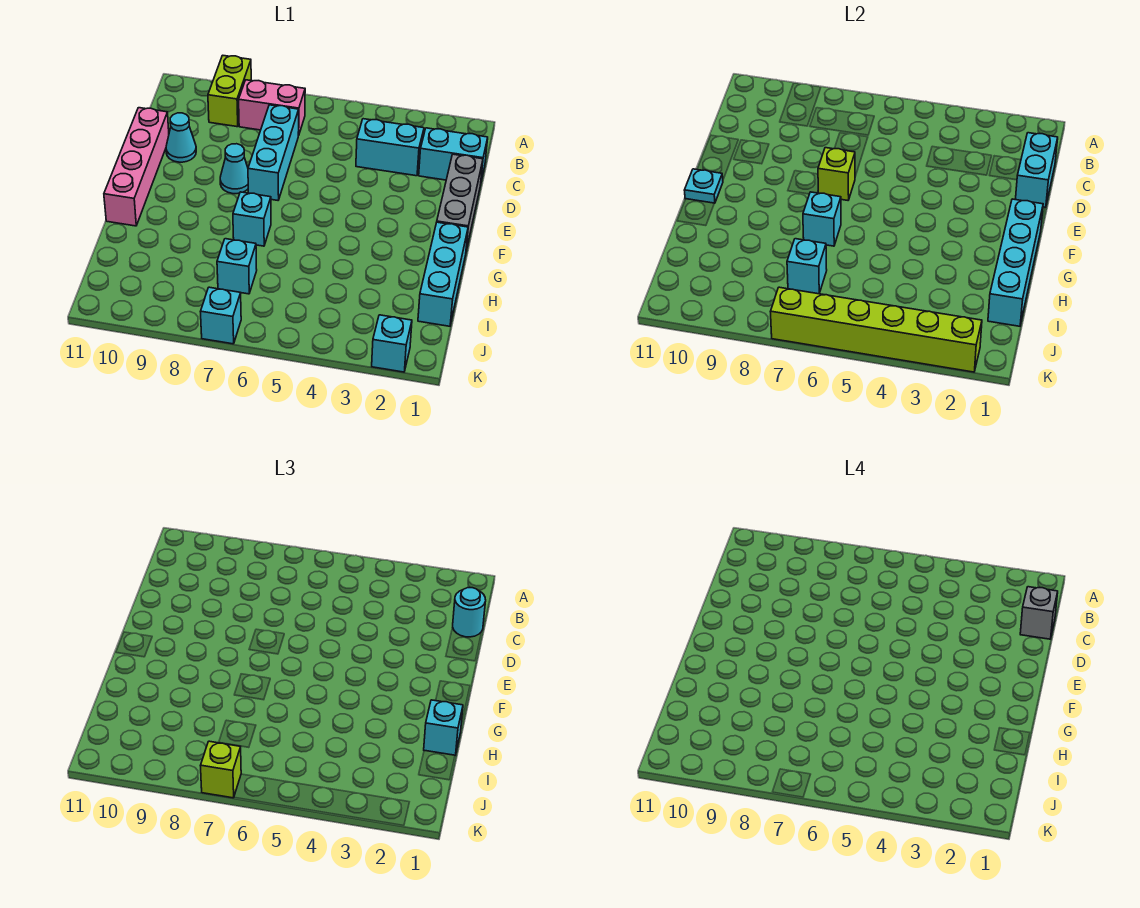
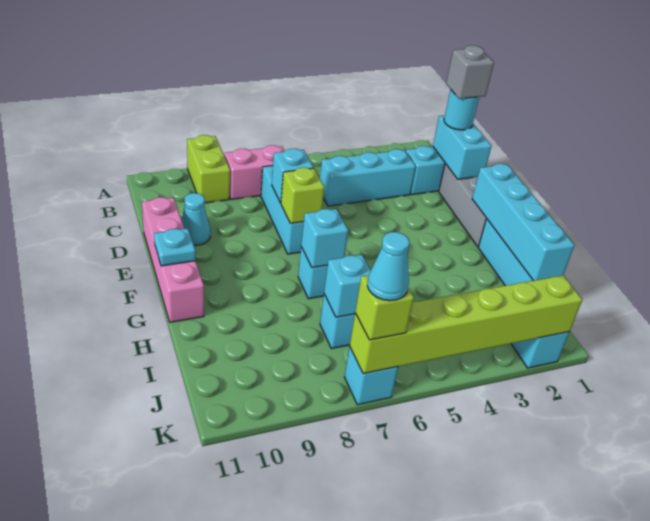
cyan 1x2 brick [356,119,424,176] -> cyan 1x3 brick [320,149,416,206]
cyan 1x1 cone [220,144,248,194] -> cyan 1x1 cone moved to [367,232,410,301]
cyan 1x1 brick [424,700,463,755] -> cyan 1x1 brick moved to [272,149,314,203]

